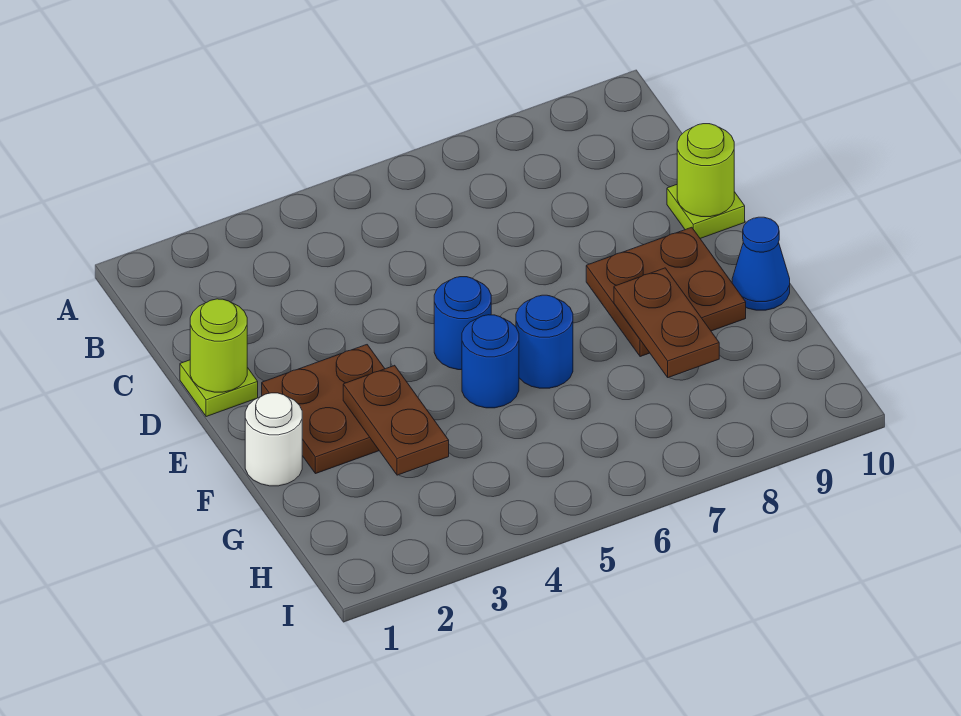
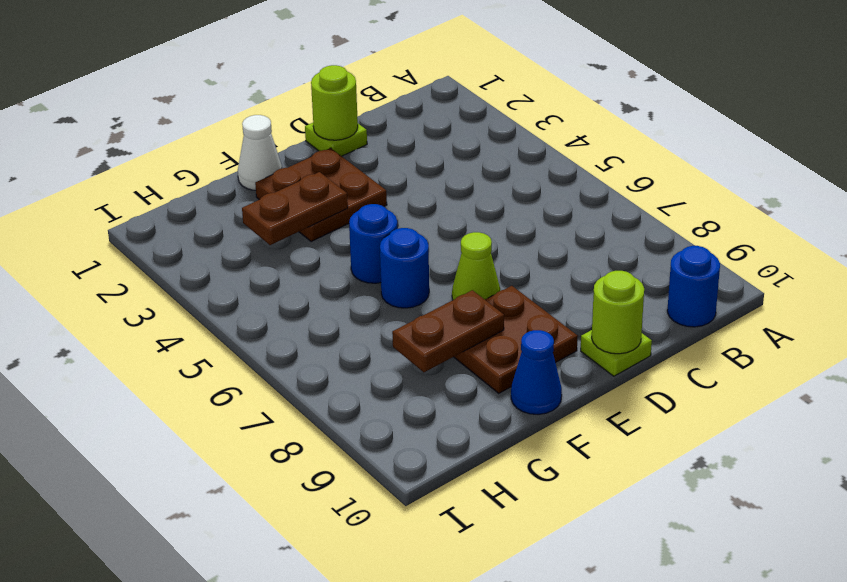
blue 1x1 round brick [434,277,491,370] -> blue 1x1 round brick moved to [667,246,720,327]
none -> lime 1x1 cone [452,232,500,300]
white 1x1 round brick [245,393,302,486] -> white 1x1 cone [238,115,282,190]

